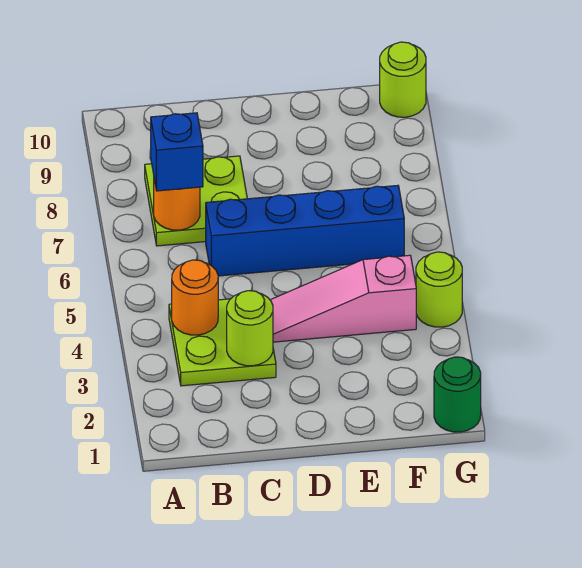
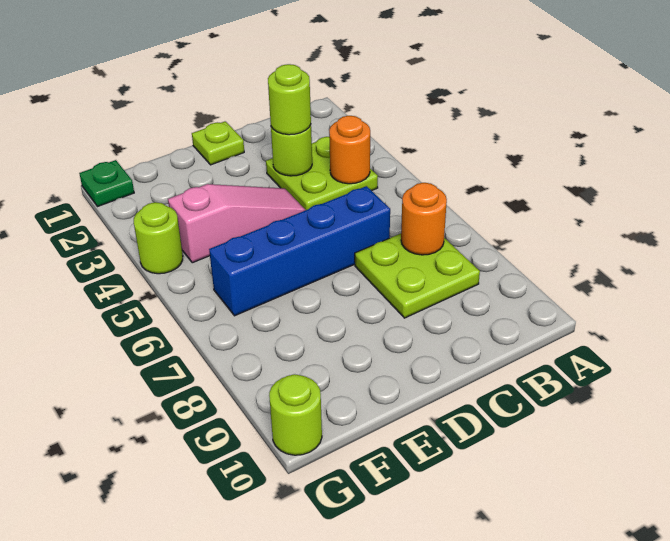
blue 1x1 brick [151,113,203,191] -> none
none -> lime 1x1 round brick [268,64,311,135]
none -> lime 1x1 plate [192,121,244,165]
green 1x1 round brick [434,357,481,432] -> green 1x1 plate [79,160,134,207]

